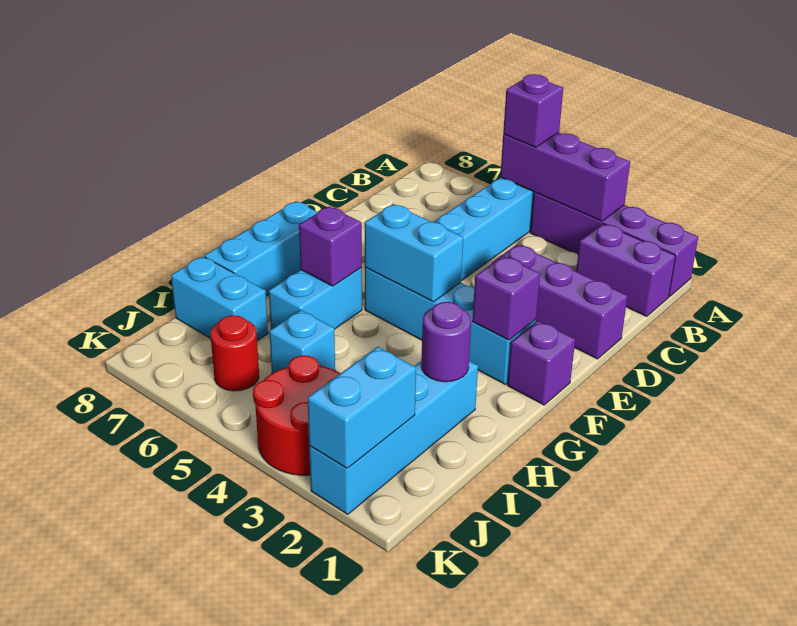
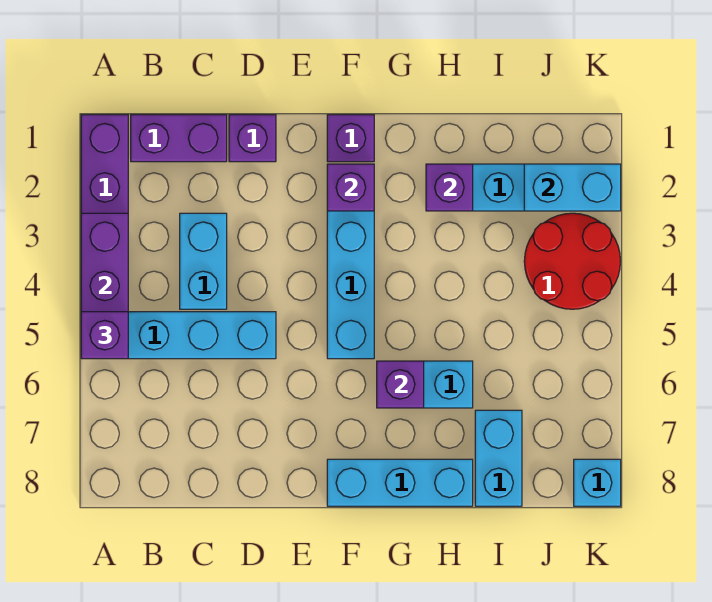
purple 1x2 brick [576,224,676,316] -> purple 1x2 brick turned to [131,115,227,162]
purple 1x3 brick [492,244,628,359] -> purple 1x1 brick [229,115,276,162]
cyan 1x2 brick [365,204,463,302] -> cyan 1x2 brick moved to [180,213,227,309]
purple 1x1 round brick [421,302,471,382] -> purple 1x1 brick [426,164,473,211]
cyan 1x1 brick [269,310,335,373] -> cyan 1x1 brick moved to [574,459,621,506]
red 1x1 round brick [211,315,259,391] -> none

